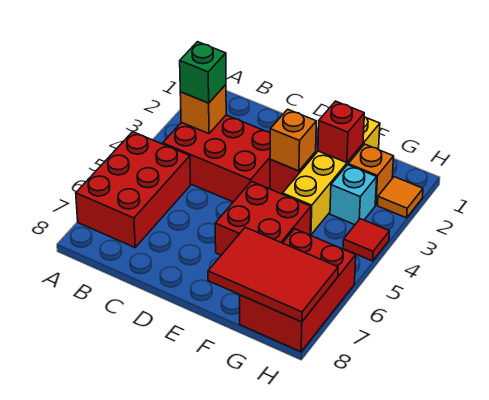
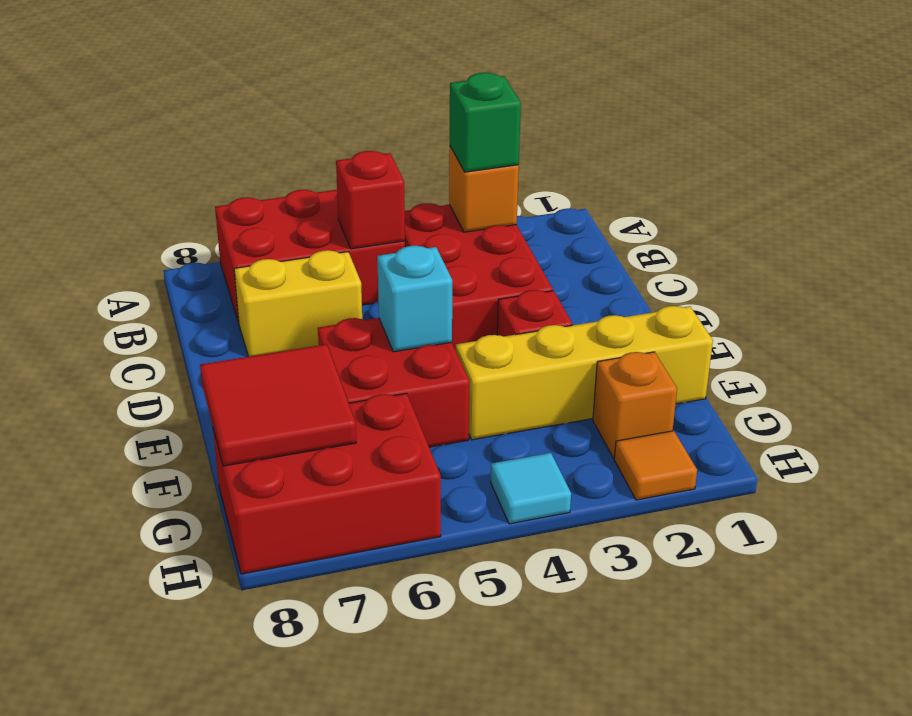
none -> yellow 1x2 brick [234,250,362,357]
orange 1x1 brick [270,109,316,171] -> none
red 1x1 brick [318,101,364,163] -> red 1x1 brick moved to [336,151,405,249]
red 2x3 tile [208,227,338,322] -> red 2x2 tile [200,344,356,466]
cyan 1x1 brick [330,165,377,225] -> cyan 1x1 brick moved to [377,246,452,352]
red 1x1 tile [343,219,390,261] -> cyan 1x1 tile [491,453,571,524]

